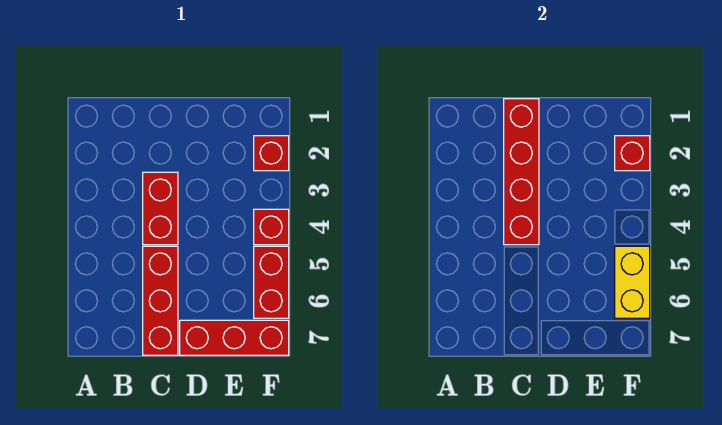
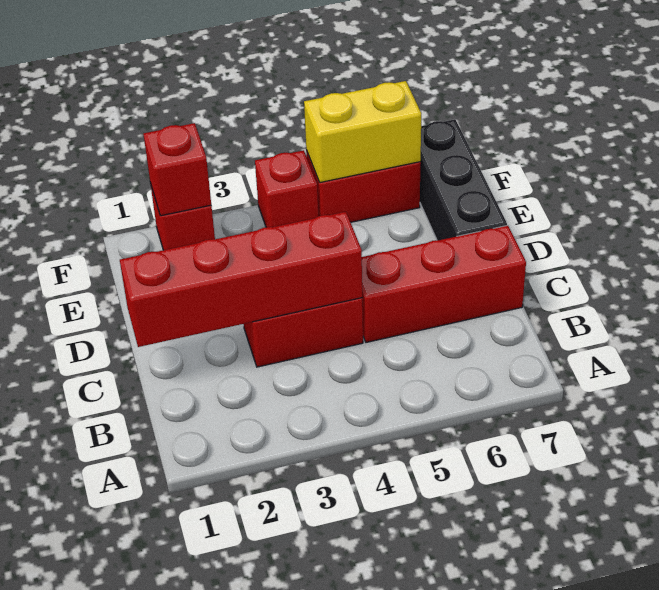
red 1x3 brick [180,320,289,355] -> black 1x3 brick [420,119,507,240]

